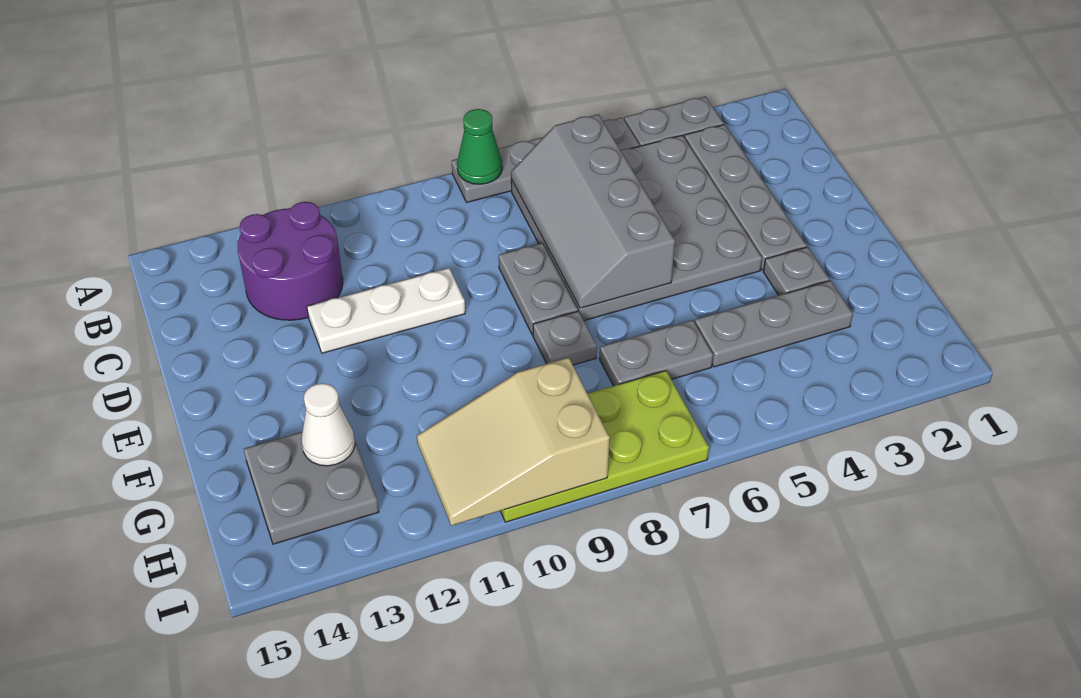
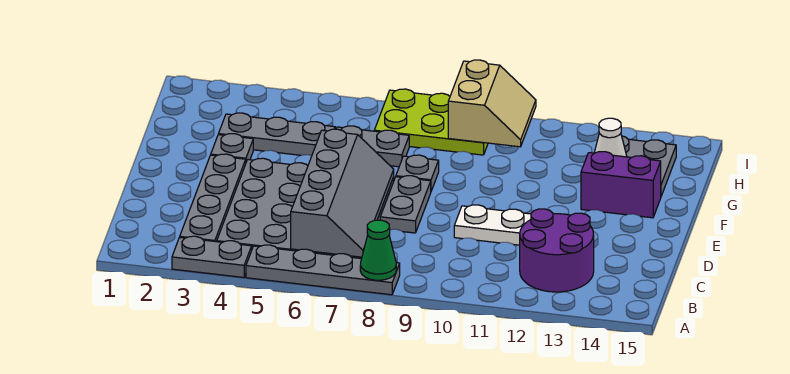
none -> purple 1x2 brick [581,152,661,218]
lime 2x4 plate [501,371,709,522] -> lime 2x3 plate [374,89,488,155]
tan 2x3 slope [417,358,610,526] -> tan 2x2 slope [448,60,536,147]

